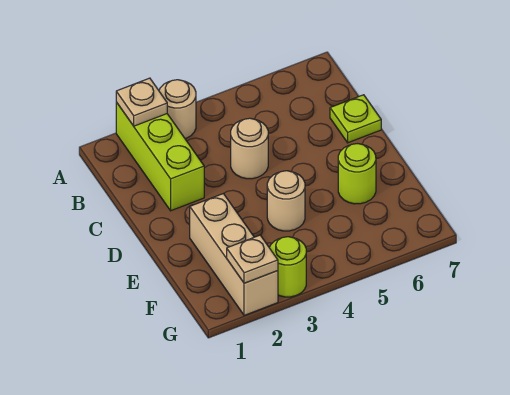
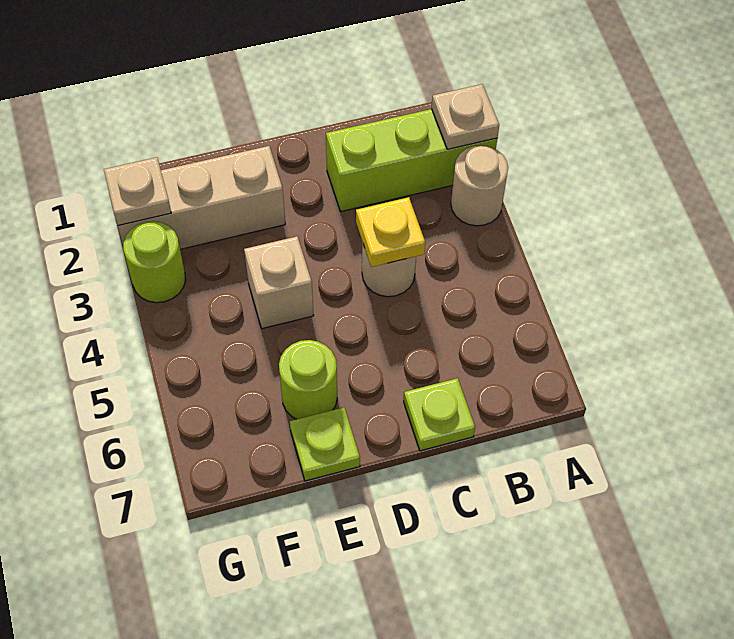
none -> yellow 1x1 plate [356,197,425,267]
tan 1x1 round brick [267,171,305,231] -> tan 1x1 brick [244,236,314,329]
none -> lime 1x1 plate [290,407,360,481]

